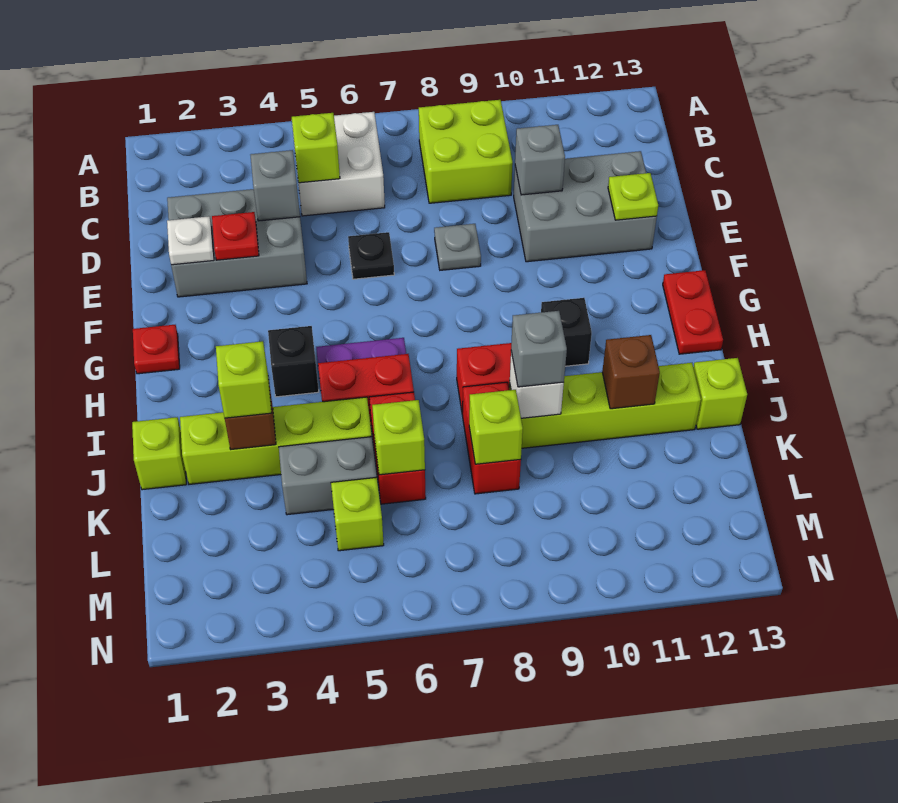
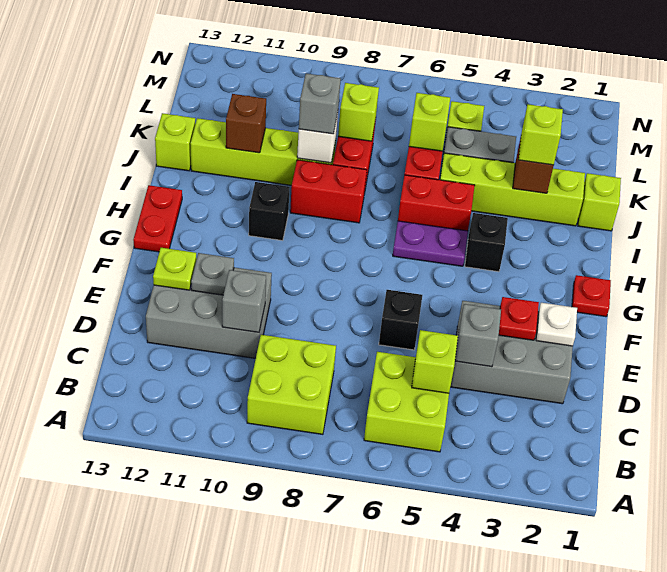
white 2x2 brick [292,112,385,216] -> lime 2x2 brick [364,352,449,452]
black 1x1 plate [348,232,394,279] -> black 1x1 brick [379,290,422,350]
grey 1x1 plate [434,224,481,270] -> grey 1x1 plate moved to [191,253,234,295]

